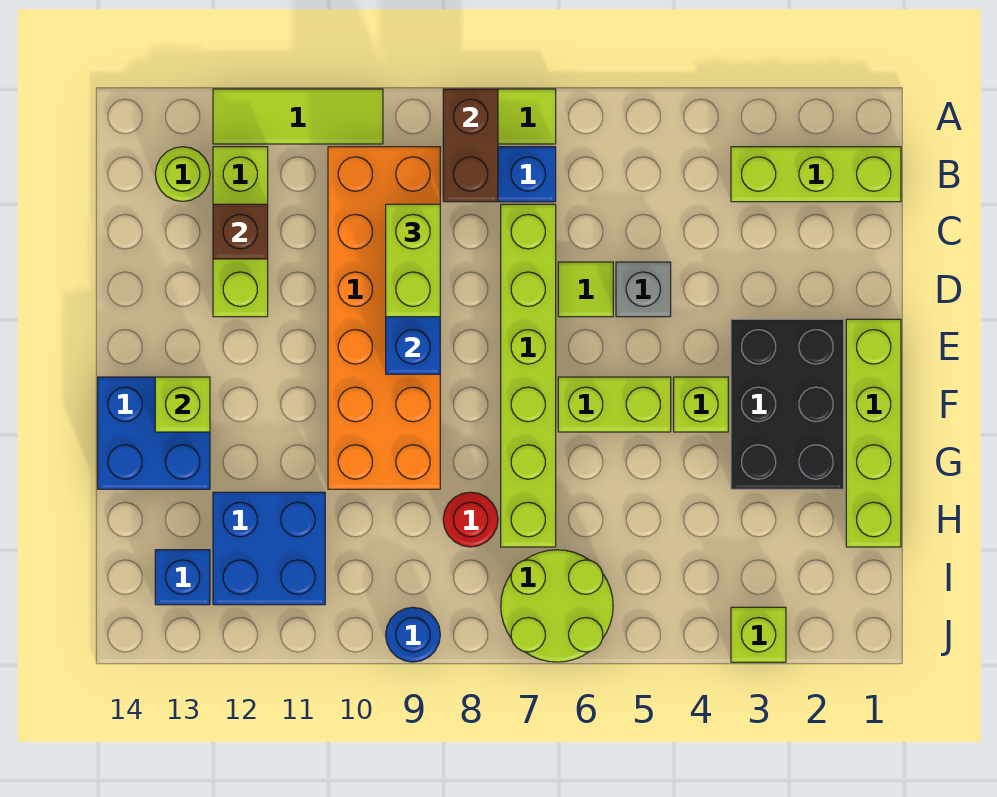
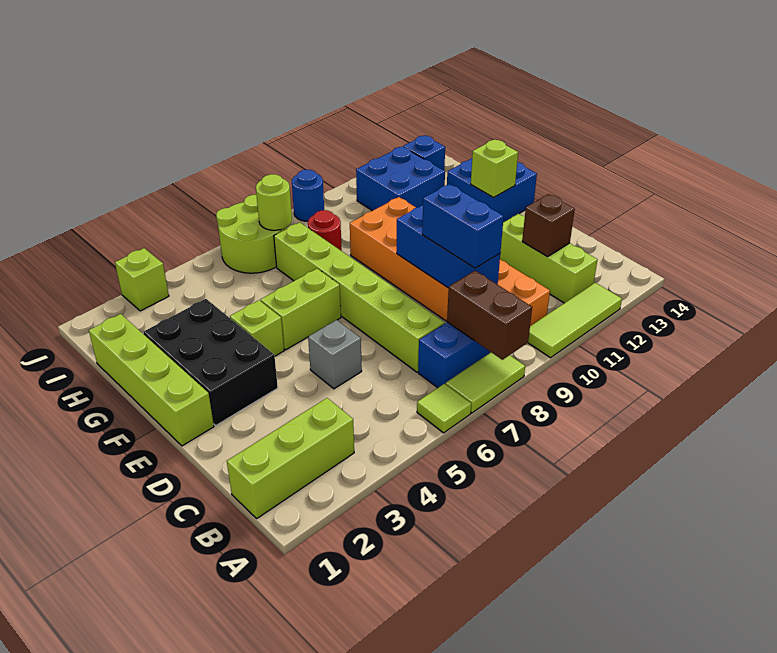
lime 1x1 round brick [155,147,210,201] -> lime 1x1 round brick moved to [256,174,292,230]
lime 1x2 brick [386,204,440,317] -> blue 1x2 brick [422,184,504,268]
lime 1x1 tile [558,262,613,317] -> lime 1x1 tile moved to [417,384,471,433]

